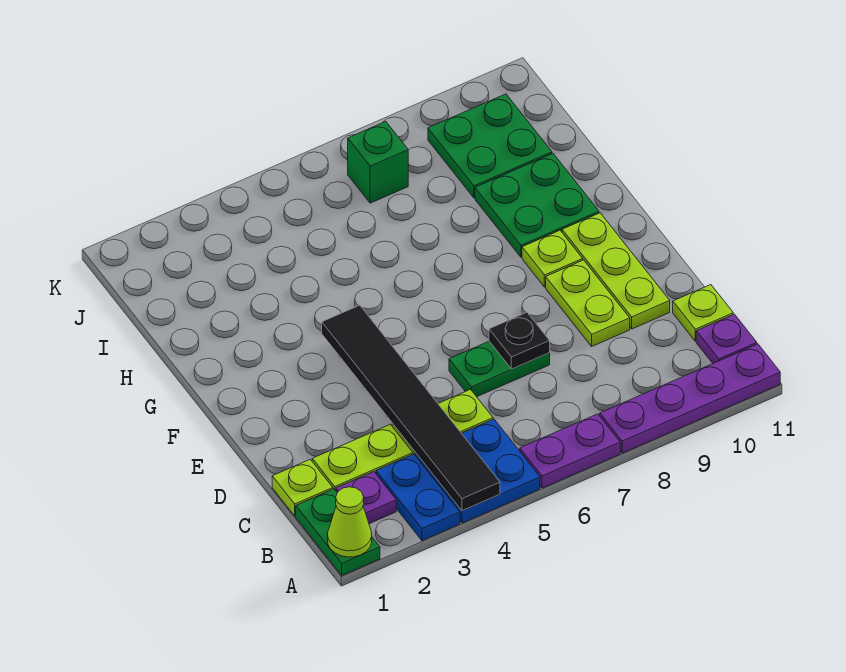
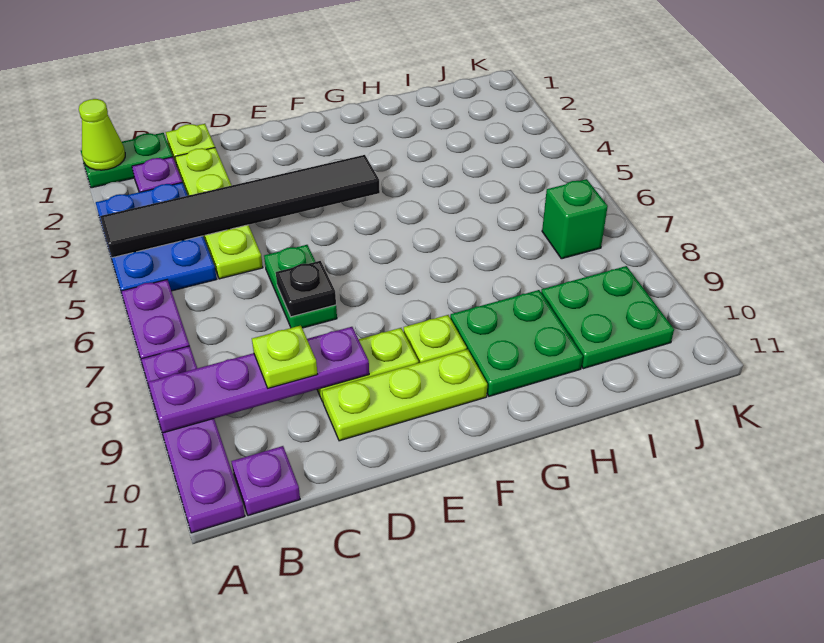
none -> purple 1x4 plate [148,327,369,433]
lime 1x1 plate [673,285,733,341] -> lime 1x1 plate moved to [252,325,317,388]

